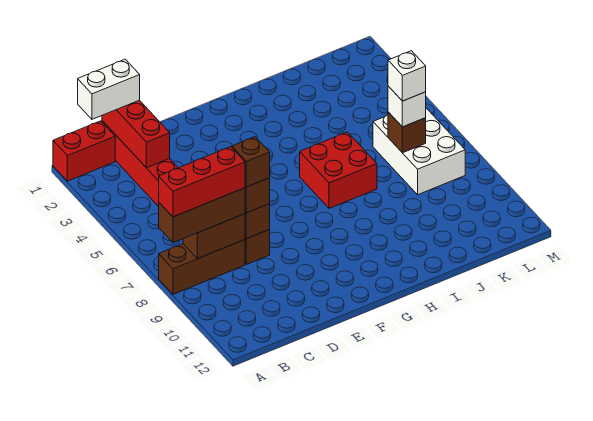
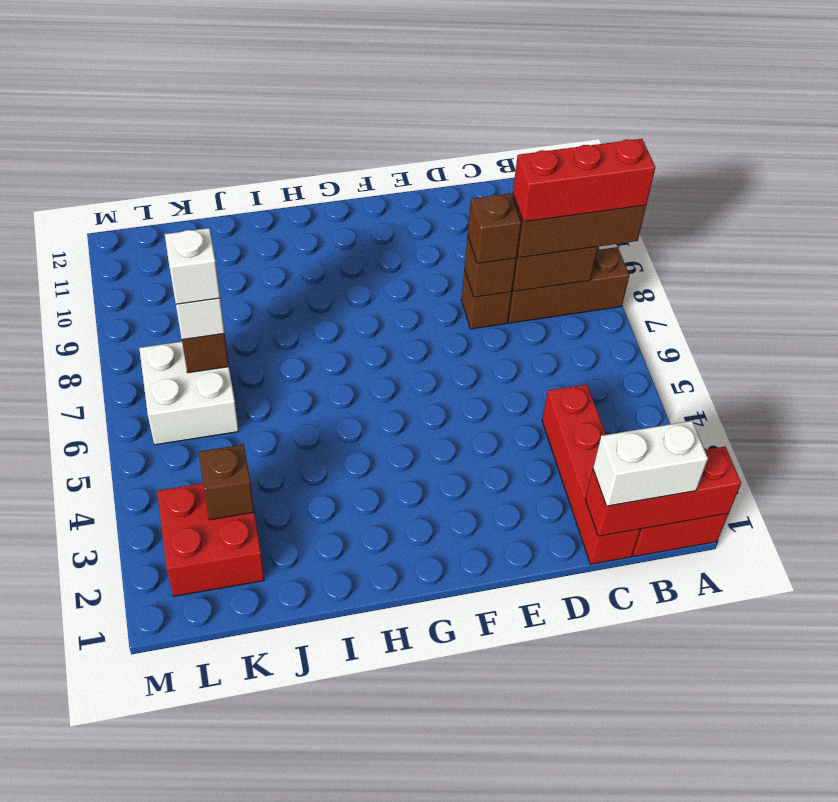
red 1x3 brick [102,100,170,168] -> red 1x3 brick turned to [585,446,741,536]
brown 1x1 brick [232,137,270,187] -> brown 1x1 brick moved to [199,444,254,520]
red 2x2 brick [300,132,377,208] -> red 2x2 brick moved to [157,483,264,596]
white 2x3 brick [373,108,465,195] -> white 2x2 brick [139,342,239,445]

